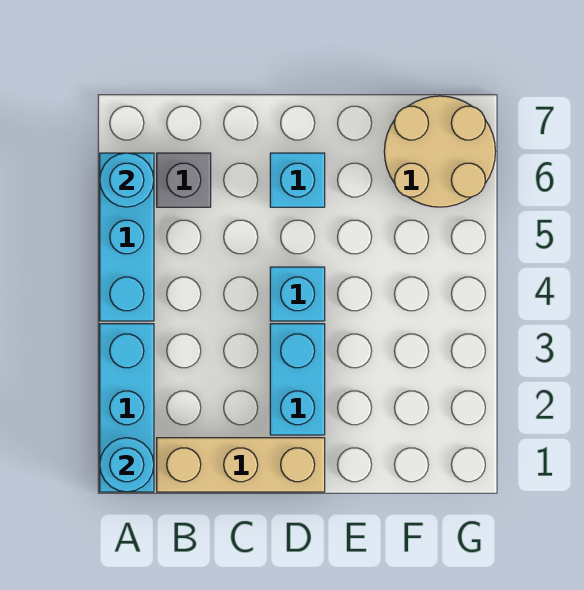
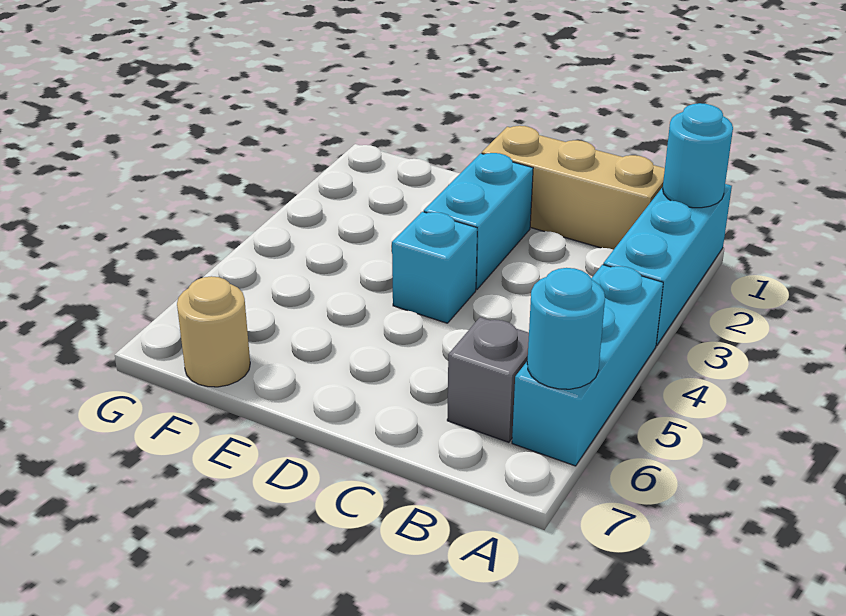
cyan 1x1 brick [270,153,325,207] -> none
tan 2x2 round brick [384,96,495,207] -> tan 1x1 round brick [177,276,250,387]

